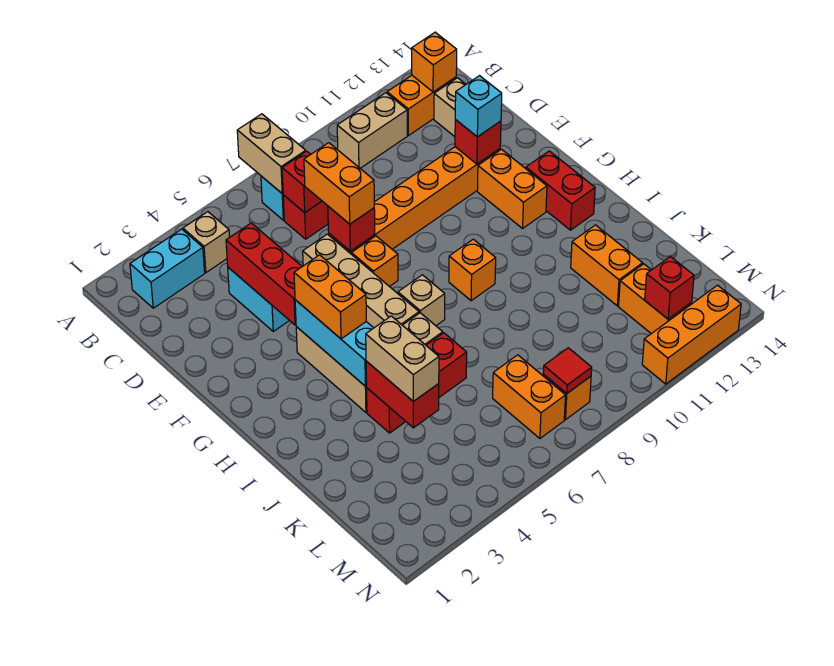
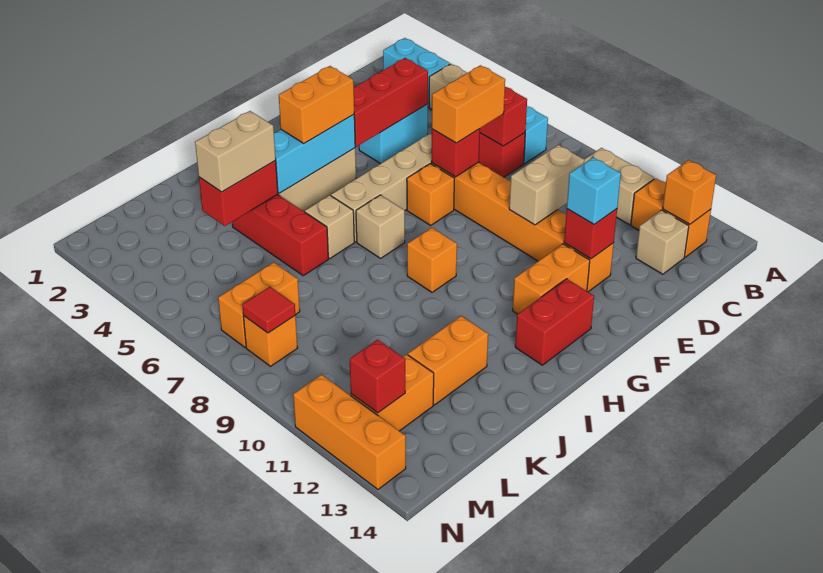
tan 1x2 brick [237,114,306,194] -> tan 1x2 brick moved to [509,145,584,225]

